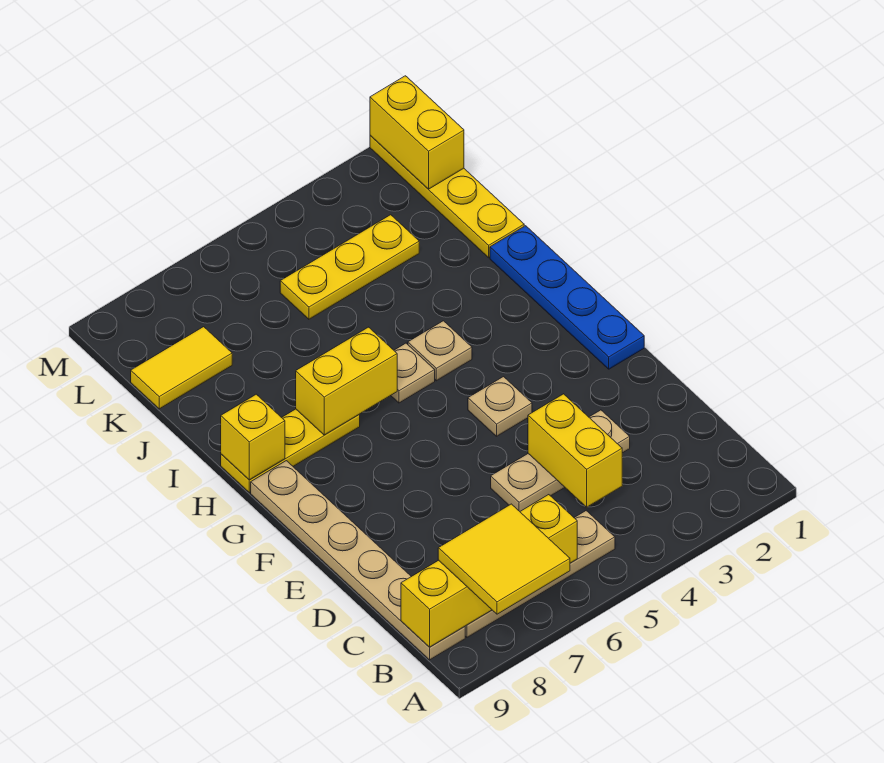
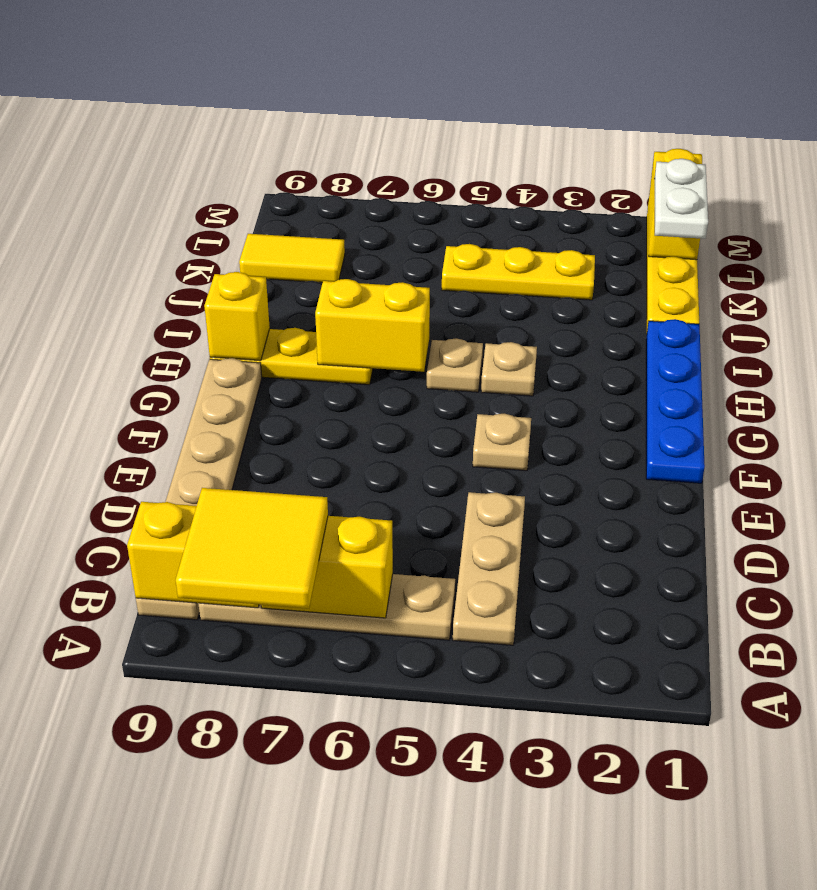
yellow 1x2 brick [528,394,622,507] -> none
tan 1x3 plate [491,410,630,511] -> tan 1x3 plate turned to [453,492,525,645]
none -> white 1x2 plate [654,159,708,239]

